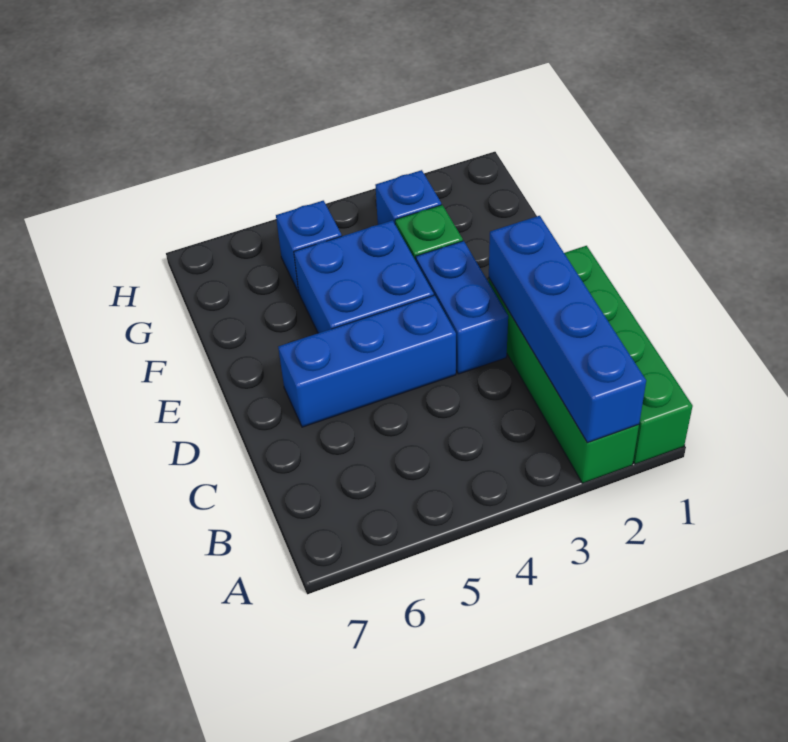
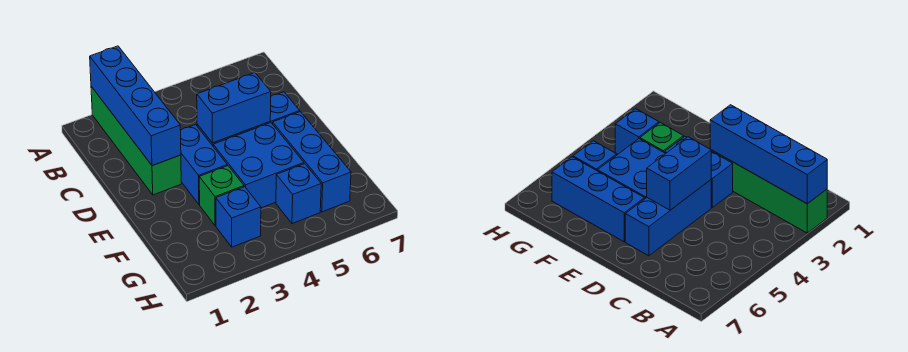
green 1x4 brick [564,246,693,464] -> none
none -> blue 1x2 brick [197,73,271,143]
none -> blue 1x3 brick [273,112,351,212]

